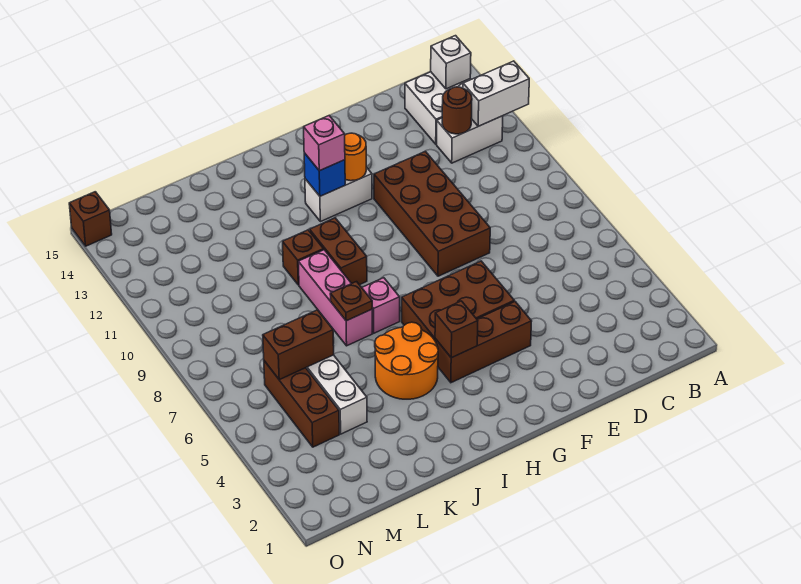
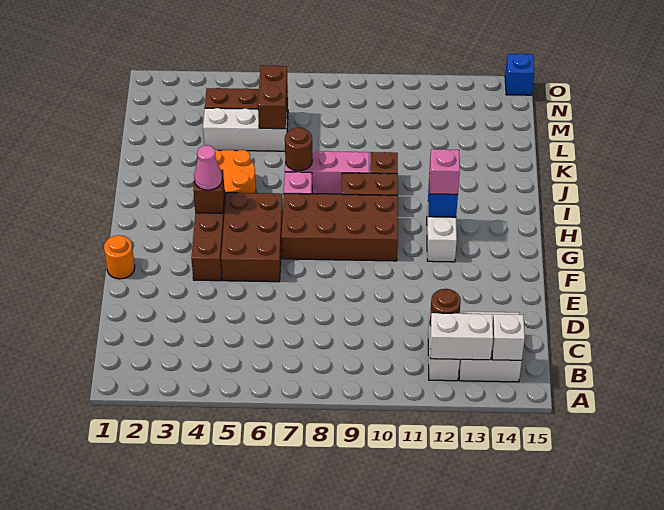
white 1x2 brick [463,61,529,126] -> white 1x2 brick turned to [430,313,493,360]
brown 2x4 brick [374,151,490,276] -> brown 2x4 brick moved to [282,194,398,261]
orange 1x1 round brick [345,133,366,181] -> orange 1x1 round brick moved to [104,235,135,279]
none -> pink 1x1 cone [194,145,222,190]
brown 1x1 plate [330,282,372,321] -> brown 1x1 round brick [285,127,312,171]
brown 1x1 brick [69,192,112,246] -> blue 1x1 brick [505,53,534,95]

